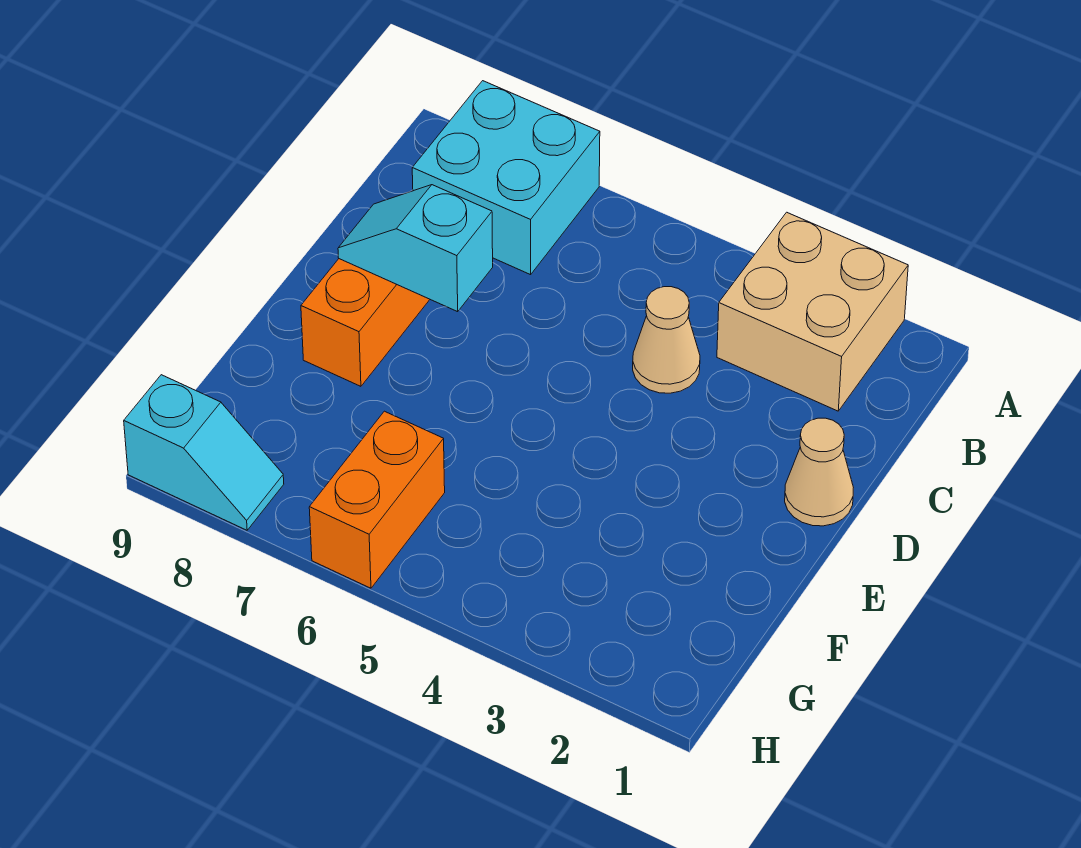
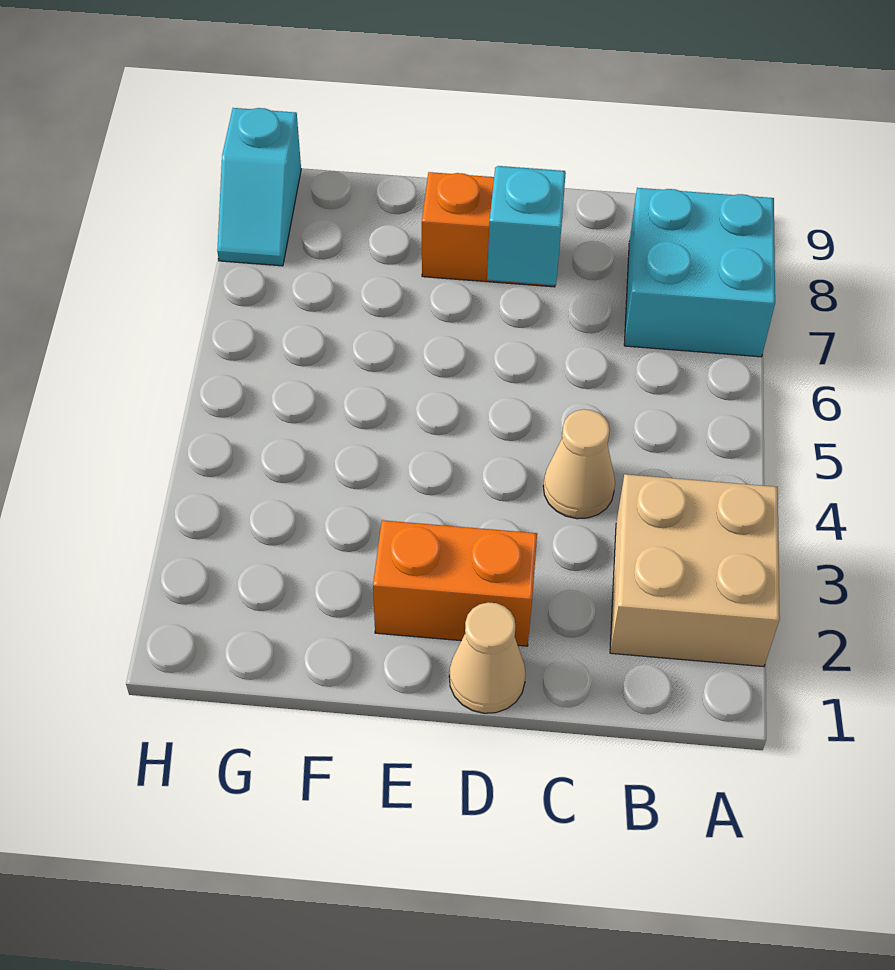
orange 1x2 brick [309,411,445,588] -> orange 1x2 brick moved to [373,520,537,646]

